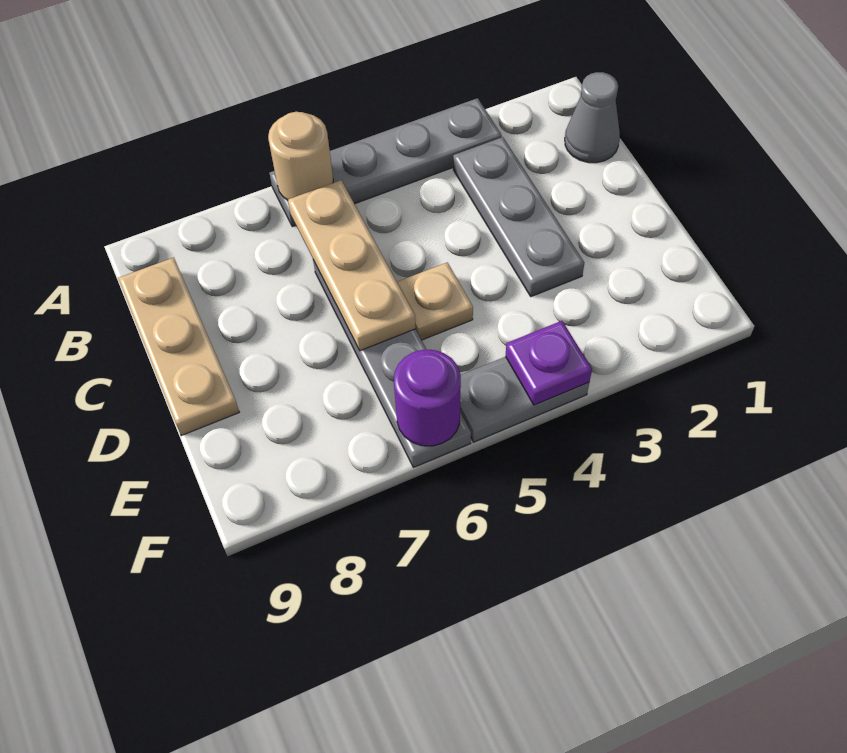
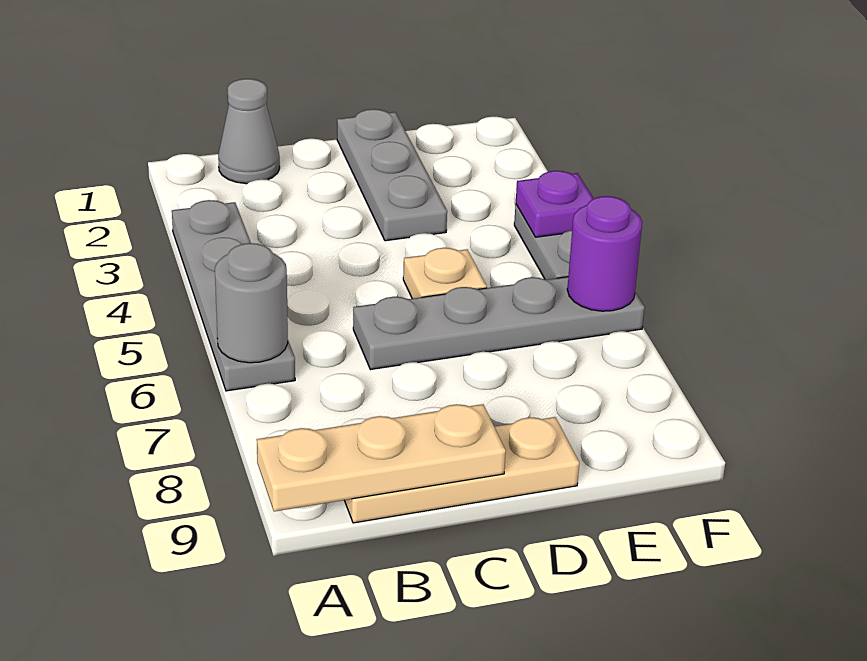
tan 1x1 round brick [268,112,333,200] -> grey 1x1 round brick [215,243,288,363]
grey 1x3 plate [453,137,584,297] -> grey 1x3 plate turned to [337,109,447,241]
tan 1x3 plate [288,180,416,351] -> tan 1x3 plate moved to [257,404,506,511]

